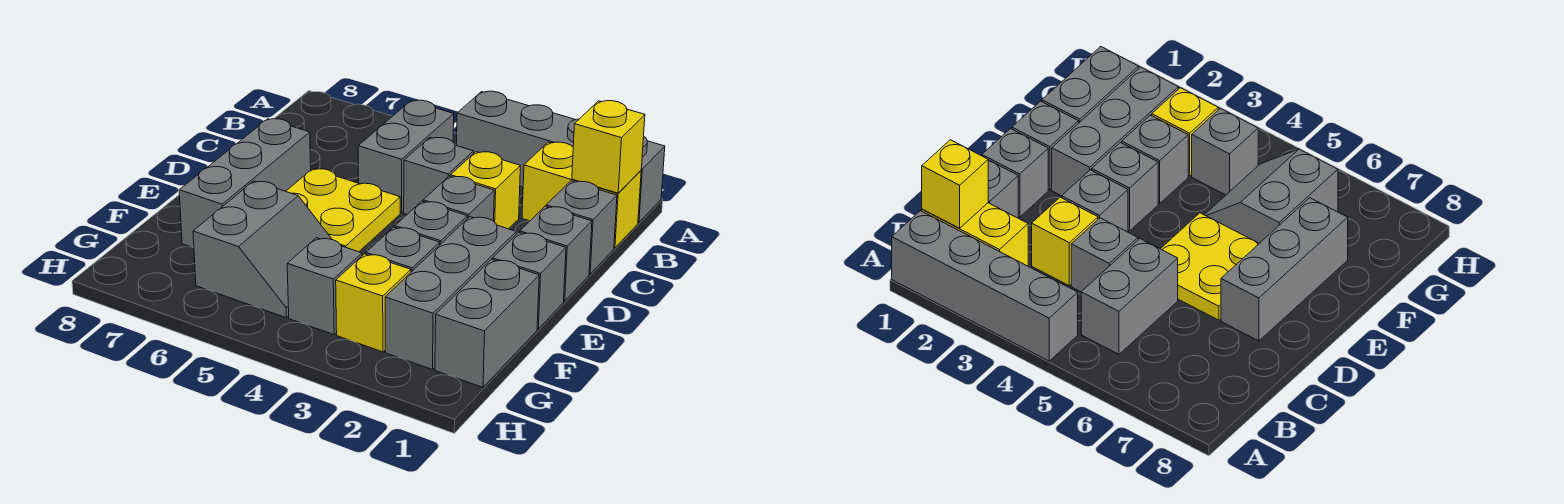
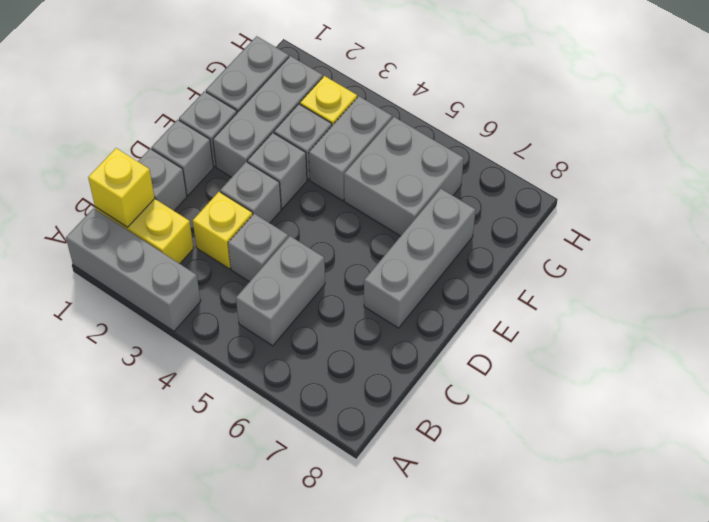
grey 1x4 brick [457,91,665,223] -> grey 1x3 brick [66,208,201,331]
yellow 2x2 plate [286,169,400,252] -> none
grey 2x2 slope [193,181,332,318] -> grey 2x2 brick [344,117,464,236]
grey 1x1 brick [287,238,362,335] -> grey 1x2 brick [309,96,392,200]

